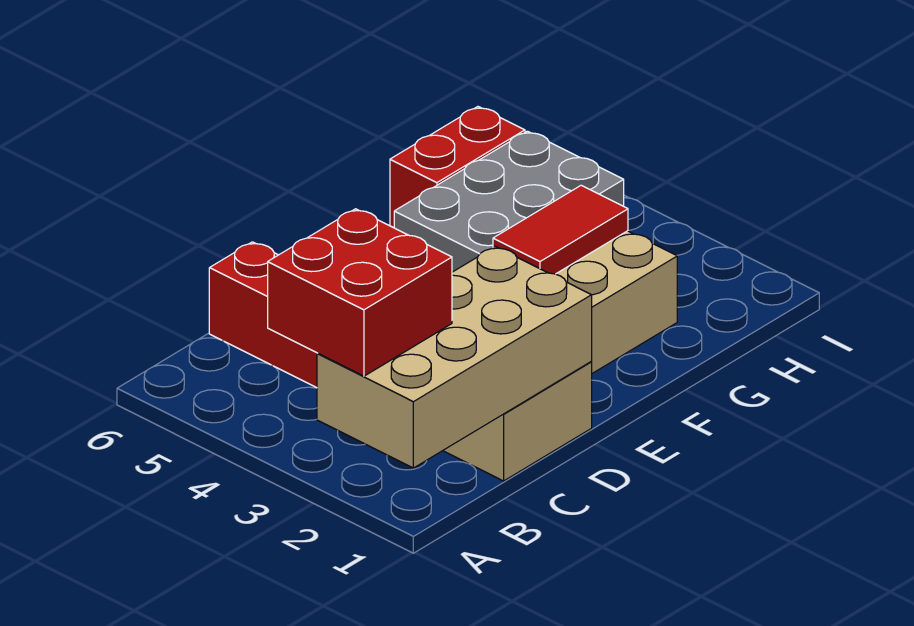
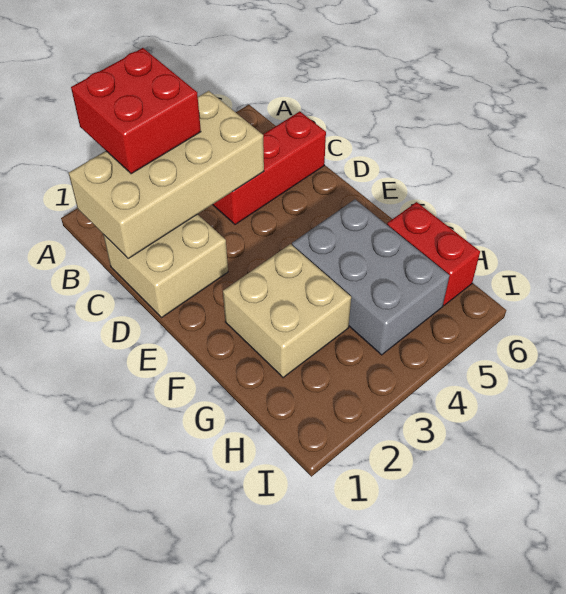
tan 2x4 brick [317,247,592,468] -> tan 2x4 brick turned to [69,91,264,259]
red 1x2 tile [493,185,628,274] -> none

